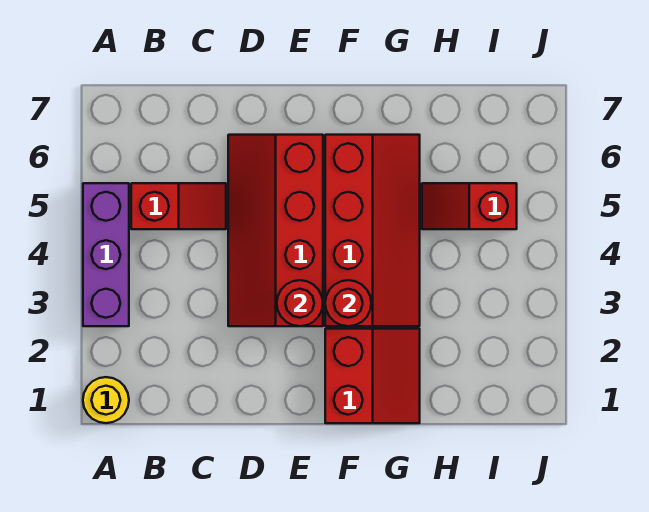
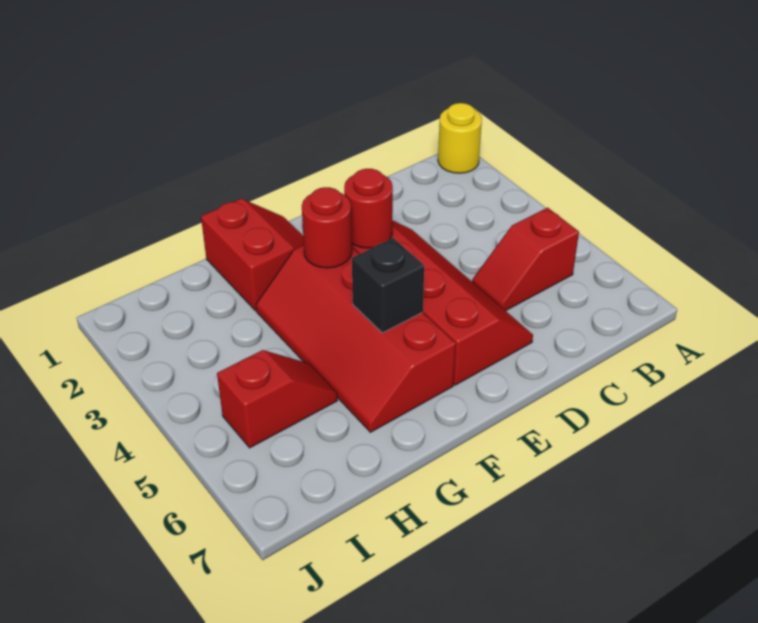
purple 1x3 brick [83,183,129,326] -> none
red 2x2 slope [325,329,420,423] -> red 2x2 slope turned to [201,199,304,311]
none -> black 1x1 brick [352,238,424,333]

